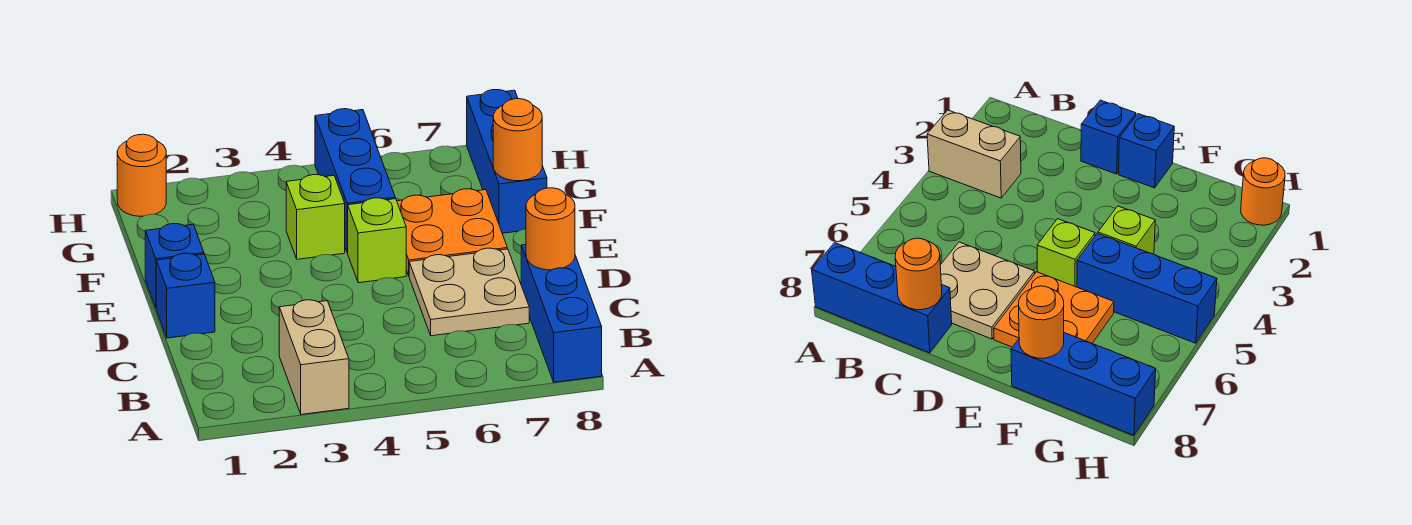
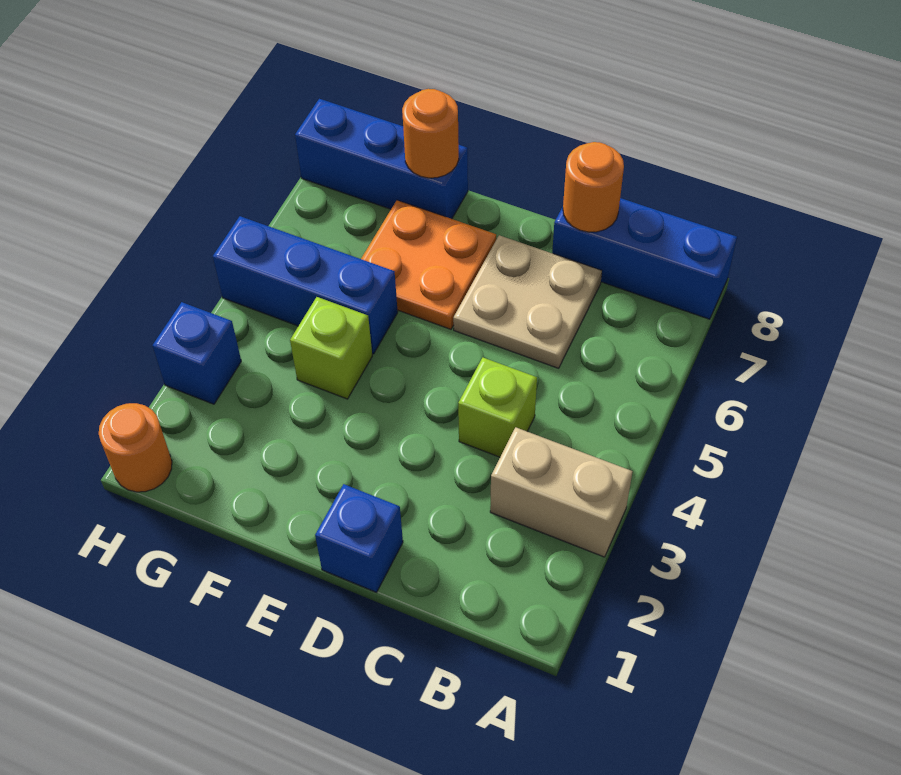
blue 1x1 brick [145,224,204,307] -> blue 1x1 brick moved to [152,302,241,404]
lime 1x1 brick [348,198,406,283] -> lime 1x1 brick moved to [458,358,537,457]

